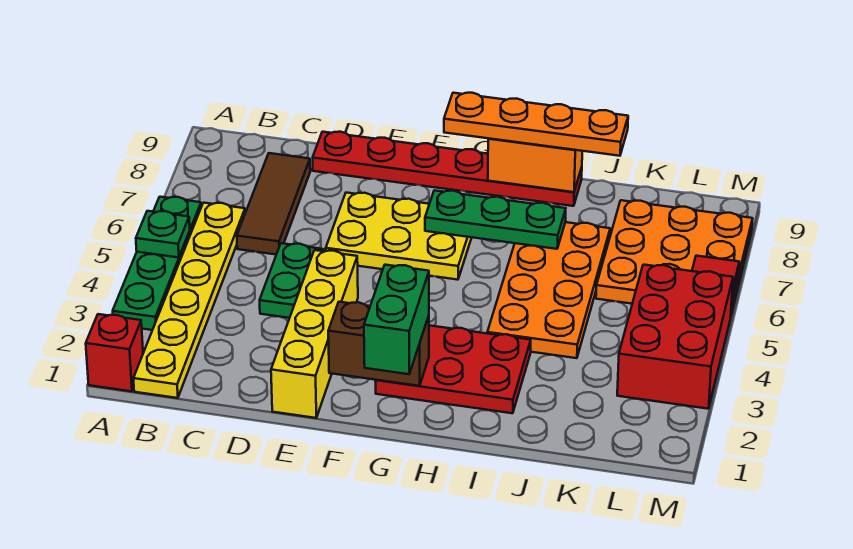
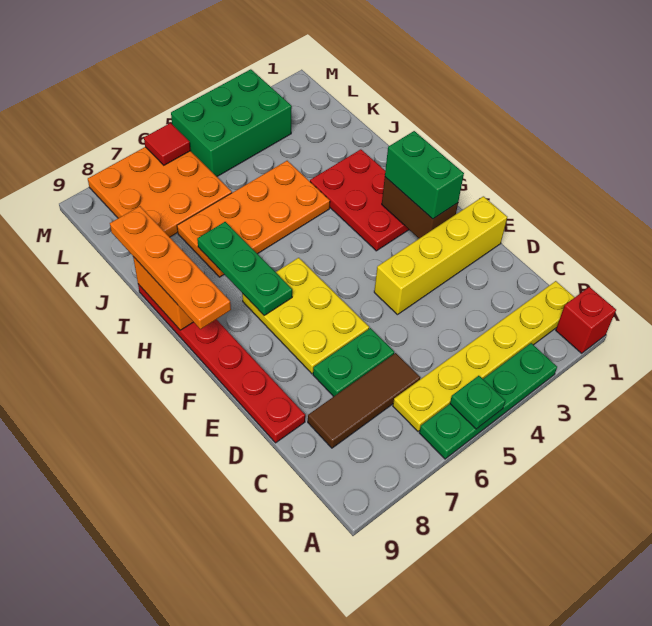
green 1x2 plate [260,243,323,318] -> green 1x2 plate moved to [313,328,394,397]
green 1x2 brick [364,265,429,374] -> green 1x2 brick turned to [385,131,464,219]
red 2x3 brick [617,265,733,409] -> green 2x3 brick [171,69,292,176]

